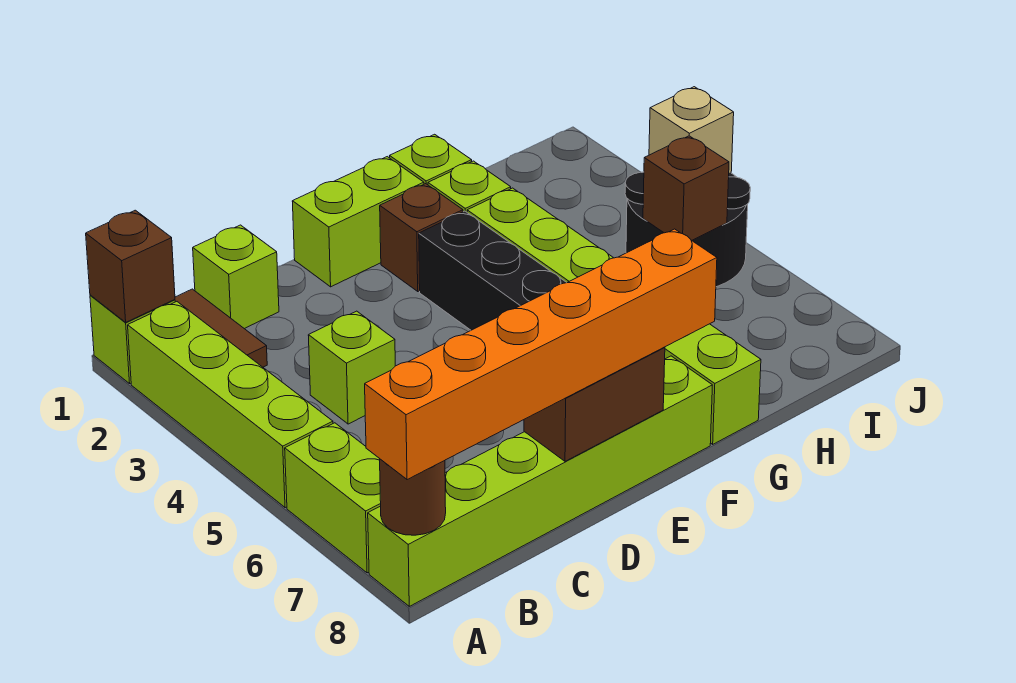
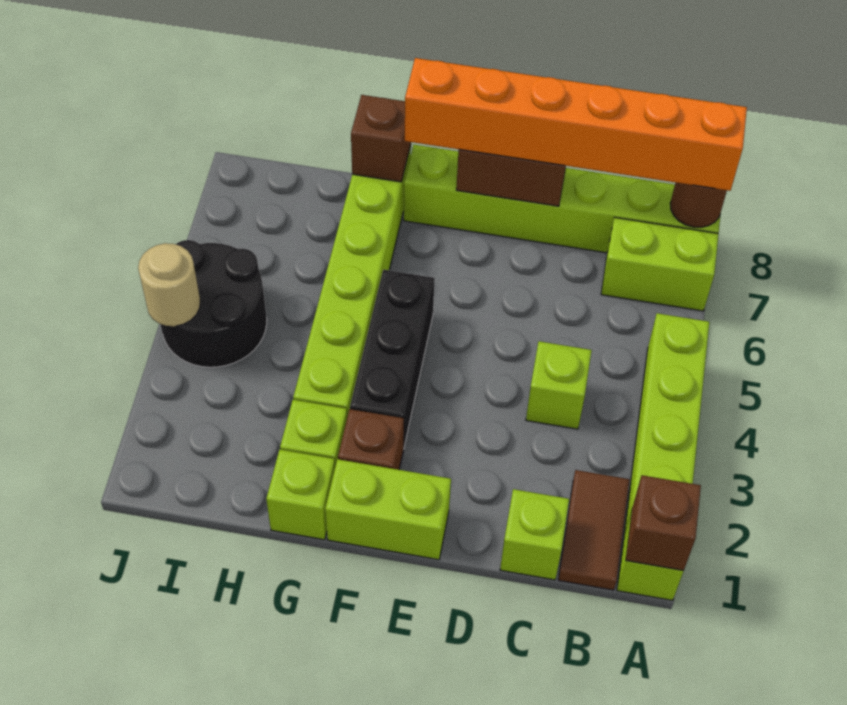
lime 1x2 brick [285,423,381,573] -> lime 1x2 brick turned to [601,217,719,311]
brown 1x1 brick [643,136,729,240] -> brown 1x1 brick moved to [351,95,411,182]
tan 1x1 brick [649,87,734,173] -> tan 1x1 round brick [138,243,200,326]

